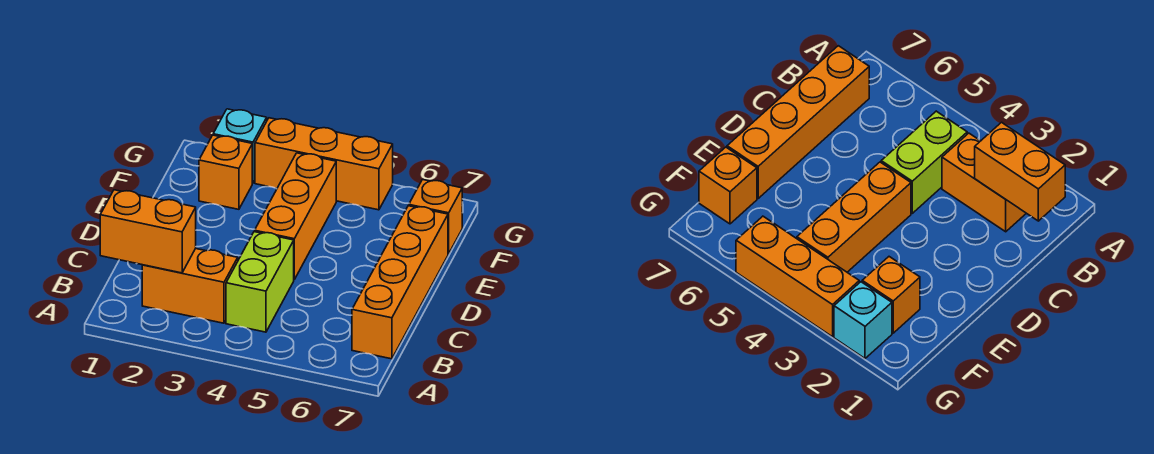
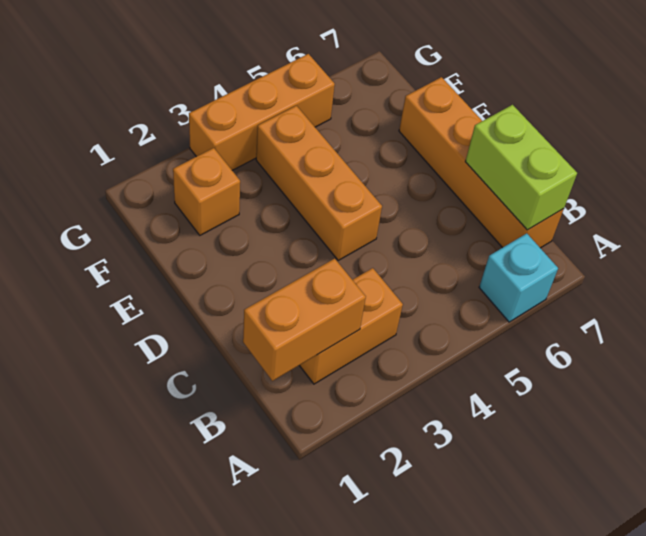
lime 1x2 brick [226,232,294,332] -> lime 1x2 brick moved to [465,105,577,230]
orange 1x1 brick [409,180,462,254] -> none
cyan 1x1 brick [213,109,267,183] -> cyan 1x1 brick moved to [479,233,558,322]

